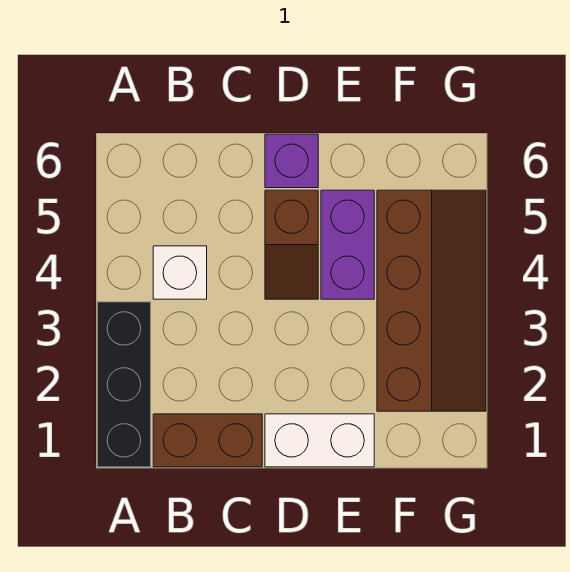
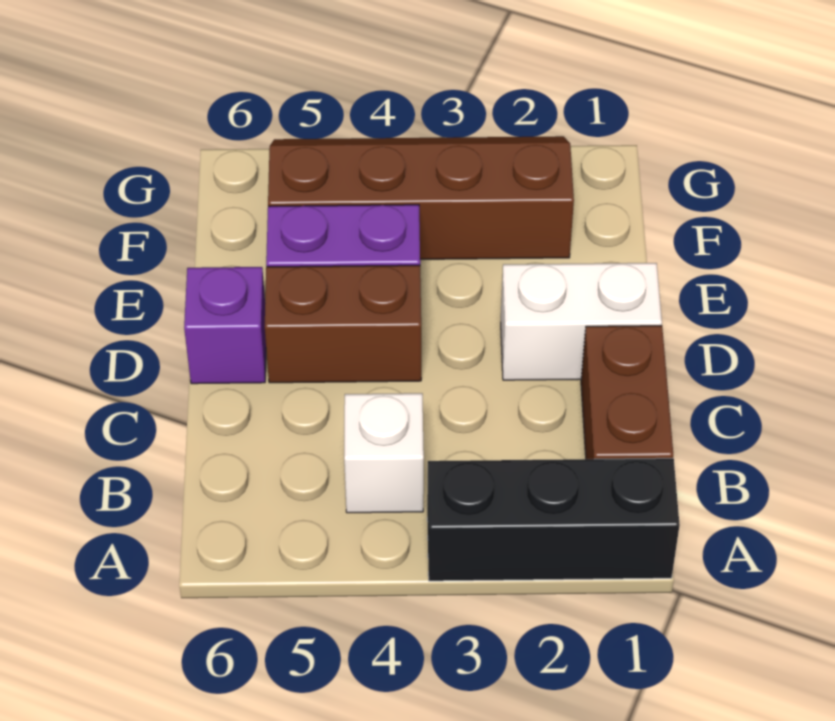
white 1x2 brick [265,414,374,467] -> white 1x2 brick turned to [501,263,662,380]
brown 1x2 slope [265,190,318,299] -> brown 1x2 brick [265,265,421,383]

